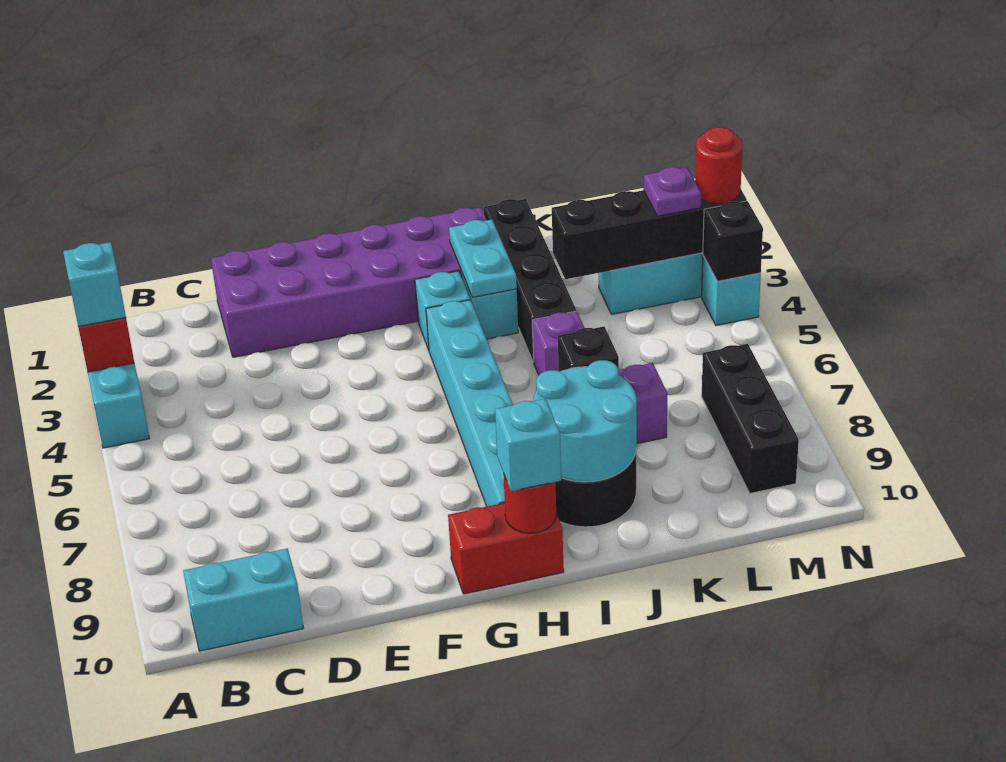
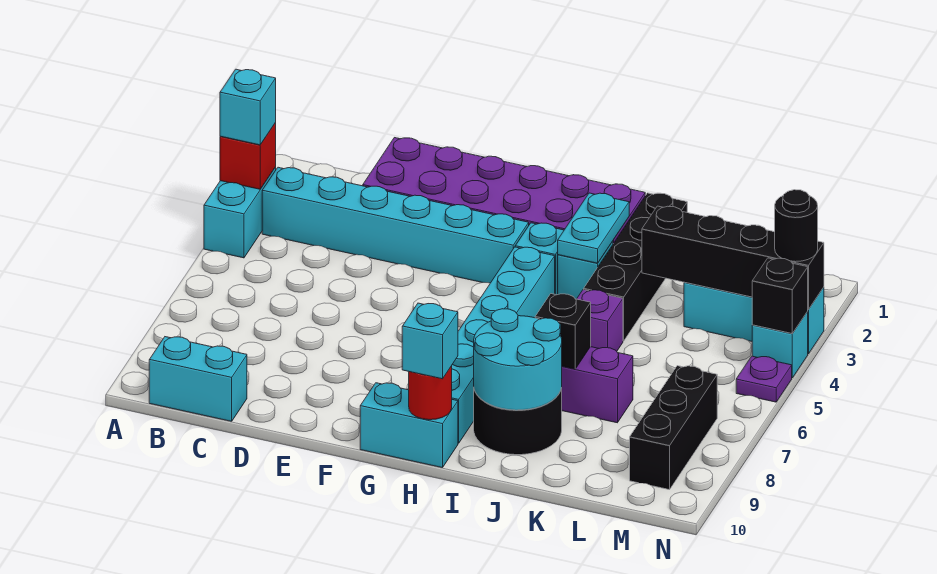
none -> cyan 1x6 brick [262,167,529,283]
red 1x2 brick [448,503,564,594] -> cyan 1x2 brick [360,383,458,468]
purple 1x1 plate [644,167,702,216] -> purple 1x1 plate moved to [736,356,792,402]
red 1x1 round brick [695,127,742,204] -> black 1x1 round brick [775,190,818,262]

